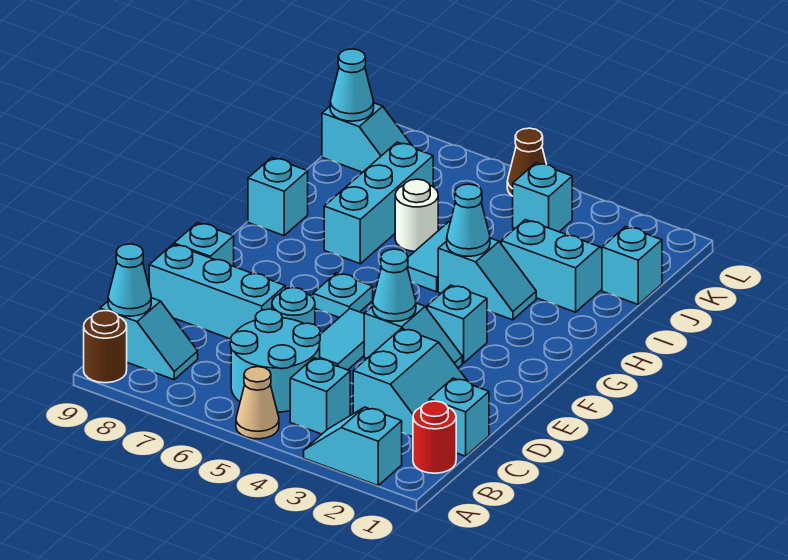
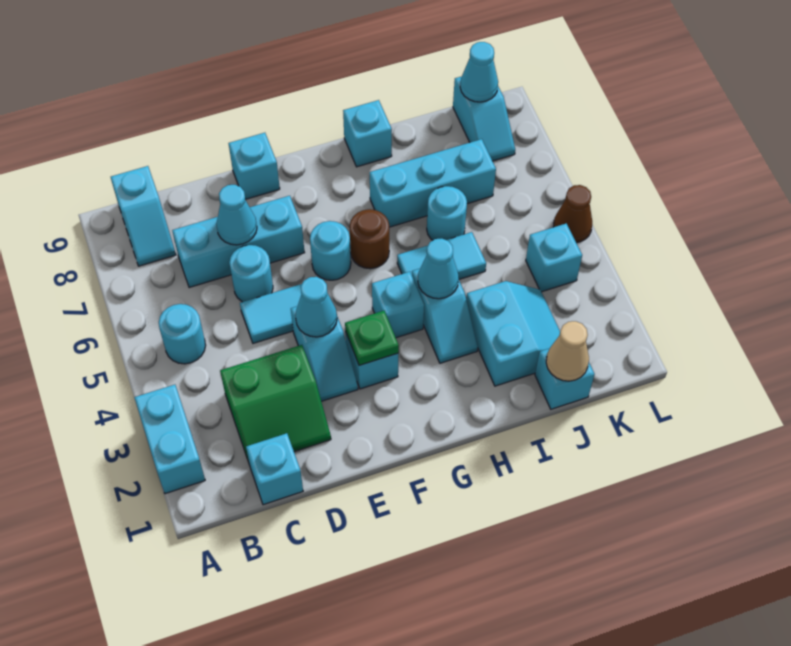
cyan 1x2 slope [304,407,402,485] -> cyan 1x2 brick [134,385,205,494]
tan 1x1 cone [236,367,279,439] -> tan 1x1 cone moved to [546,321,589,381]
brown 1x1 round brick [84,311,127,383] -> brown 1x1 round brick moved to [350,209,389,269]
red 1x1 round brick [413,401,456,473] -> none
cyan 1x1 brick [290,358,350,434] -> cyan 1x1 brick moved to [372,272,424,338]
cyan 2x2 round brick [230,309,320,412] -> cyan 1x1 round brick [159,304,206,364]
cyan 1x1 cone [108,244,151,316] -> cyan 1x1 cone moved to [216,185,257,245]
cyan 2x2 slope [353,329,467,437] -> green 2x2 slope [220,345,331,465]
cyan 1x3 brick [149,244,285,339] -> cyan 1x3 brick turned to [172,196,305,288]
none -> green 1x1 plate [345,311,399,365]
cyan 1x1 plate [313,273,373,318] -> cyan 1x1 round brick [310,221,351,280]
white 1x1 round brick [395,179,438,251] -> cyan 1x1 round brick [427,186,467,240]

